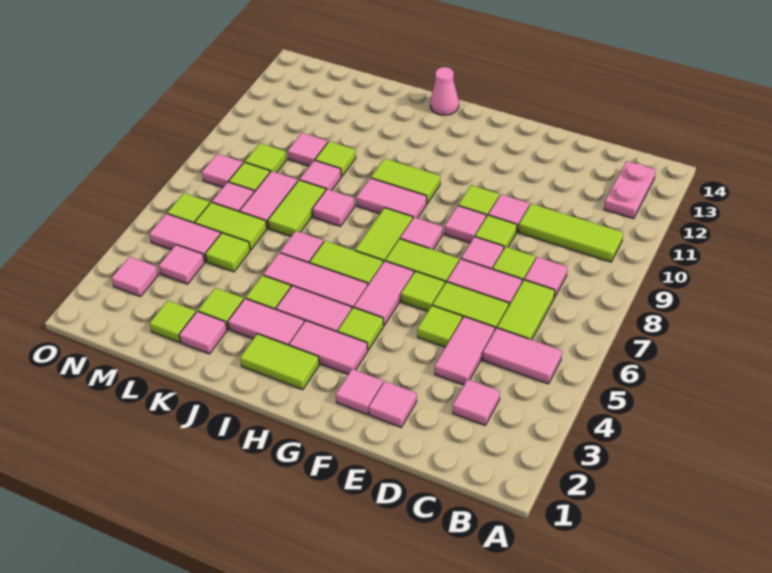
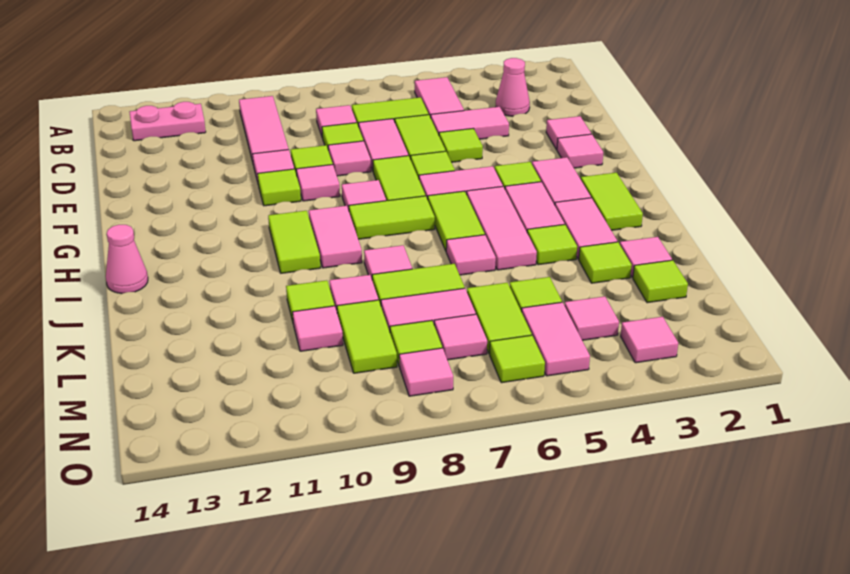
lime 1x3 tile [519,204,623,262] -> pink 1x3 tile [239,96,289,162]
pink 1x1 tile [453,379,500,425] -> pink 1x1 cone [496,58,530,116]
lime 1x1 tile [245,143,287,173] -> lime 1x2 tile [337,300,397,373]

